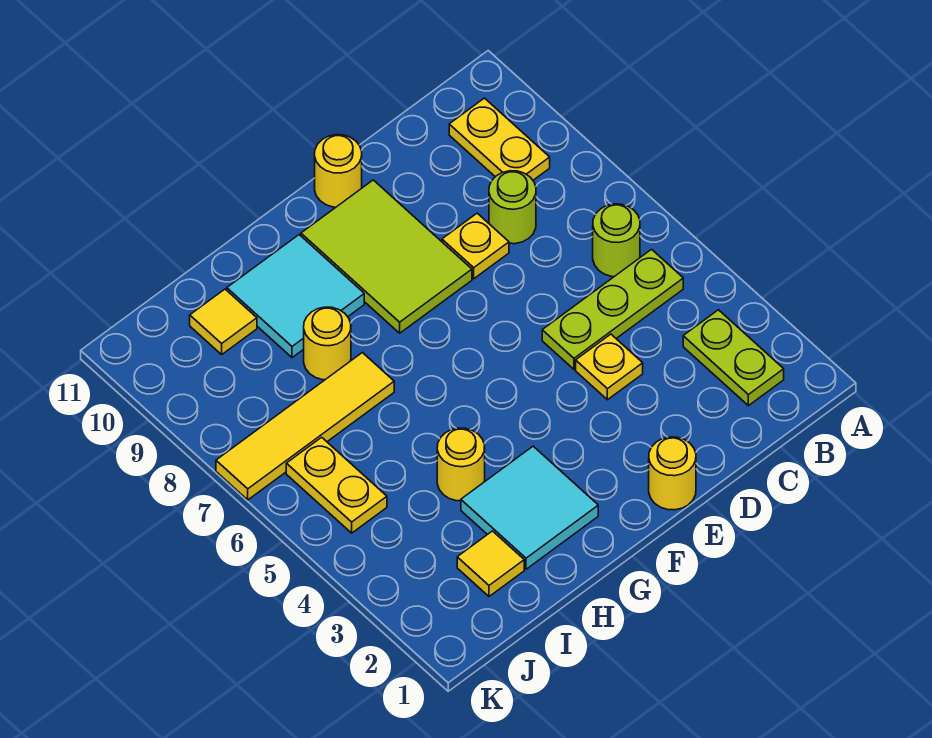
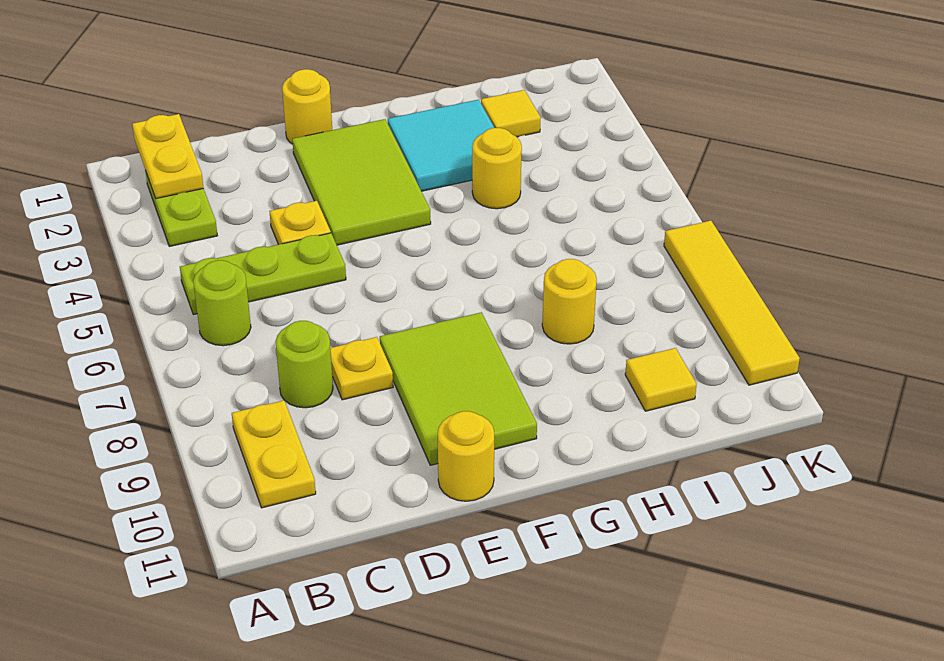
none -> lime 2x3 tile [292,119,431,245]
cyan 2x2 tile [227,235,364,358] -> none
yellow 1x4 tile [216,353,394,500] -> yellow 1x4 tile turned to [664,221,800,385]
yellow 1x2 plate [286,437,387,533] -> yellow 1x2 plate moved to [132,114,203,199]

